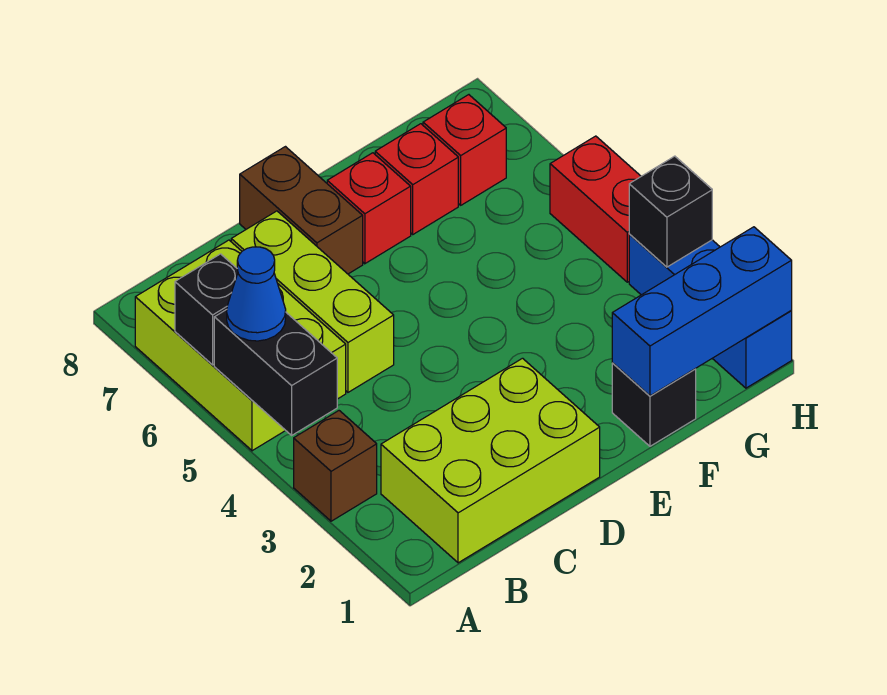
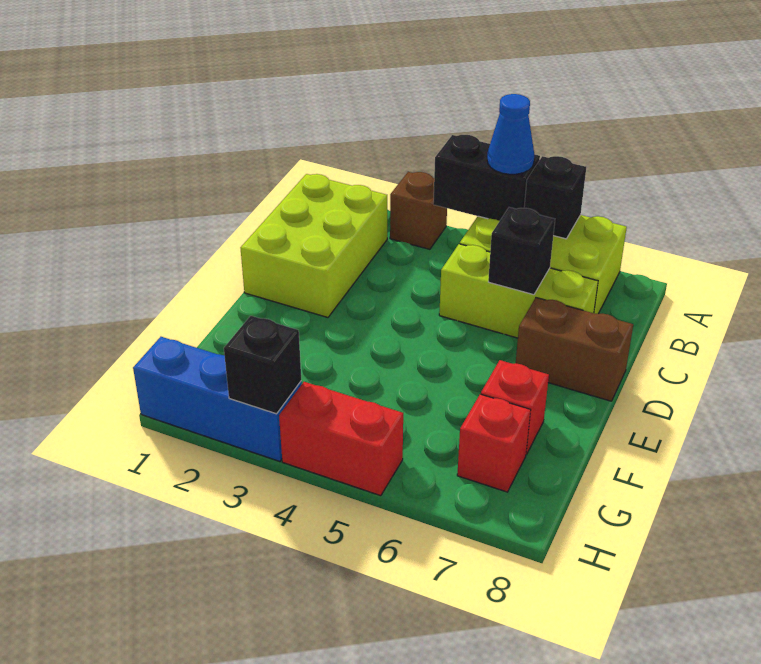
red 1x1 brick [327,153,411,264] -> none
black 1x1 brick [612,363,696,446] -> black 1x1 brick moved to [488,207,555,295]
blue 1x3 brick [612,227,792,396] -> none

